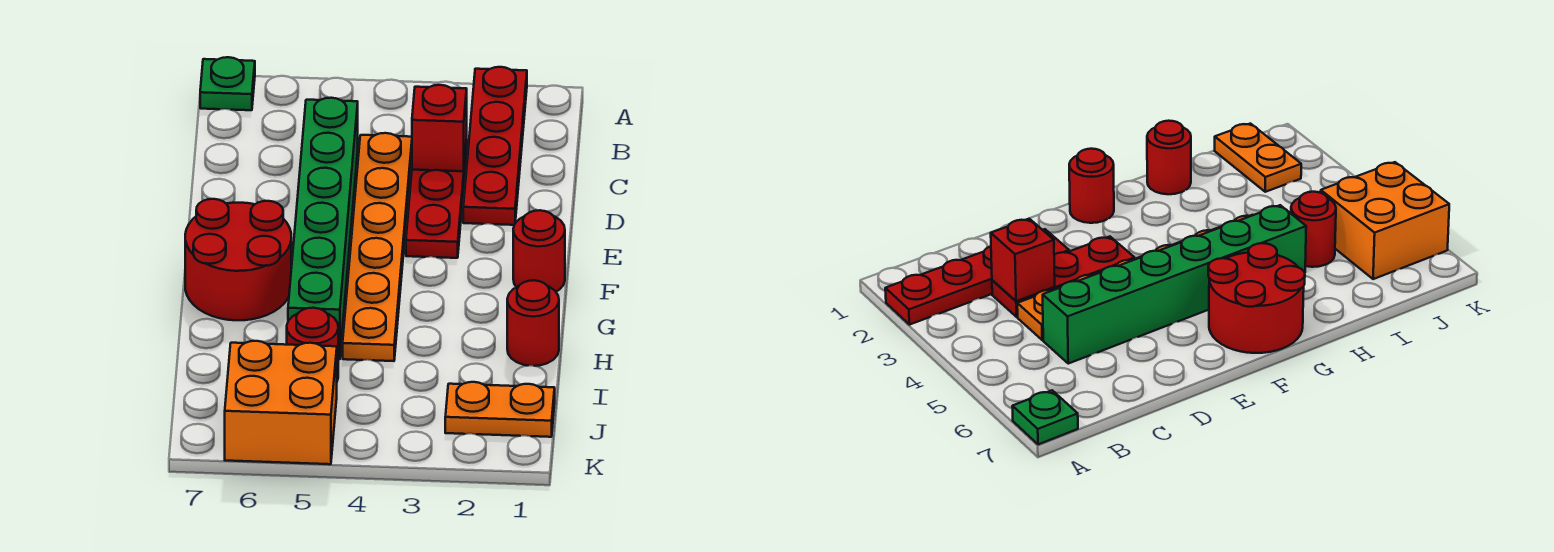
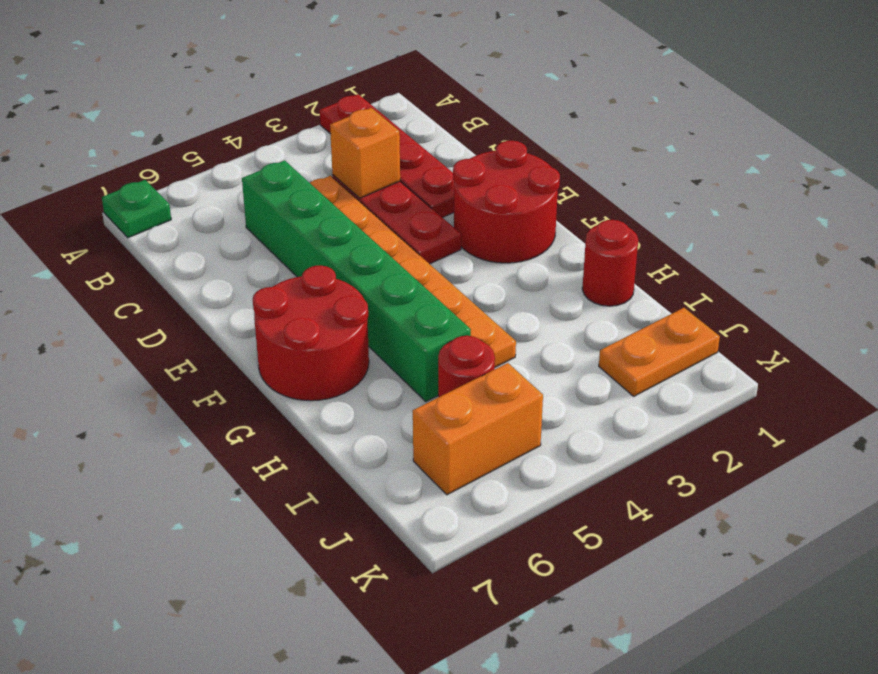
red 1x1 brick [412,85,467,171] -> orange 1x1 brick [330,108,400,198]
red 1x1 round brick [513,210,565,292] -> red 2x2 round brick [453,141,560,263]
orange 2x2 brick [225,341,337,464] -> orange 1x2 brick [413,363,543,495]

